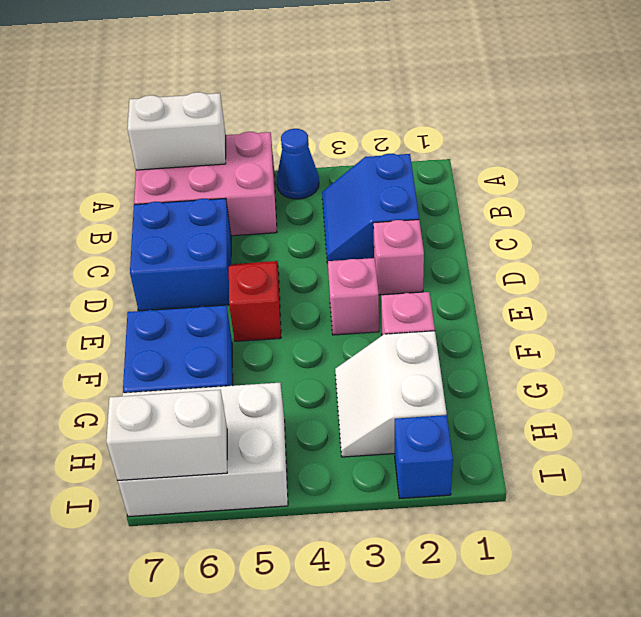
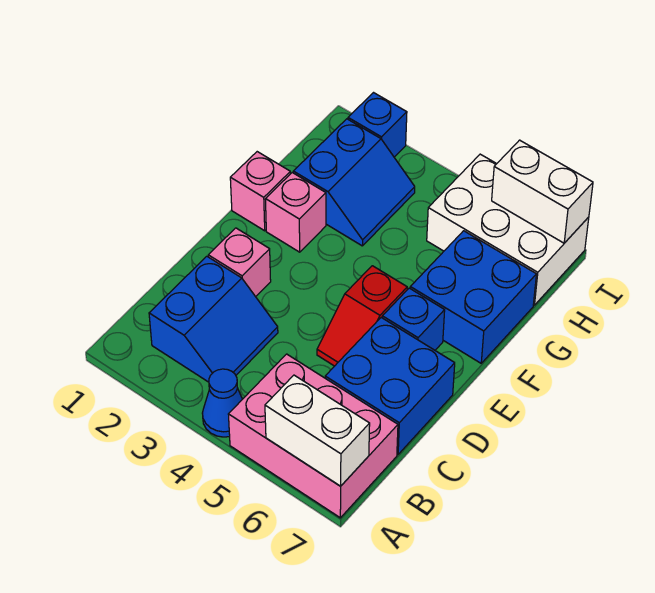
pink 1x1 brick [328,258,379,335] -> pink 1x1 brick moved to [230,152,290,231]
none -> blue 1x1 brick [382,288,445,350]
white 2x2 slope [335,331,447,457] -> blue 2x2 slope [293,119,415,246]

